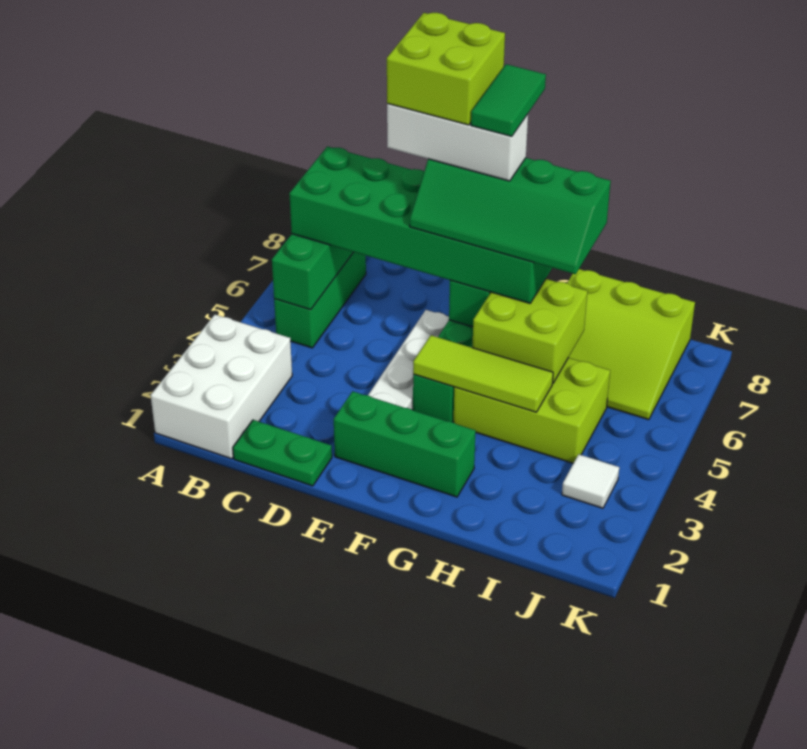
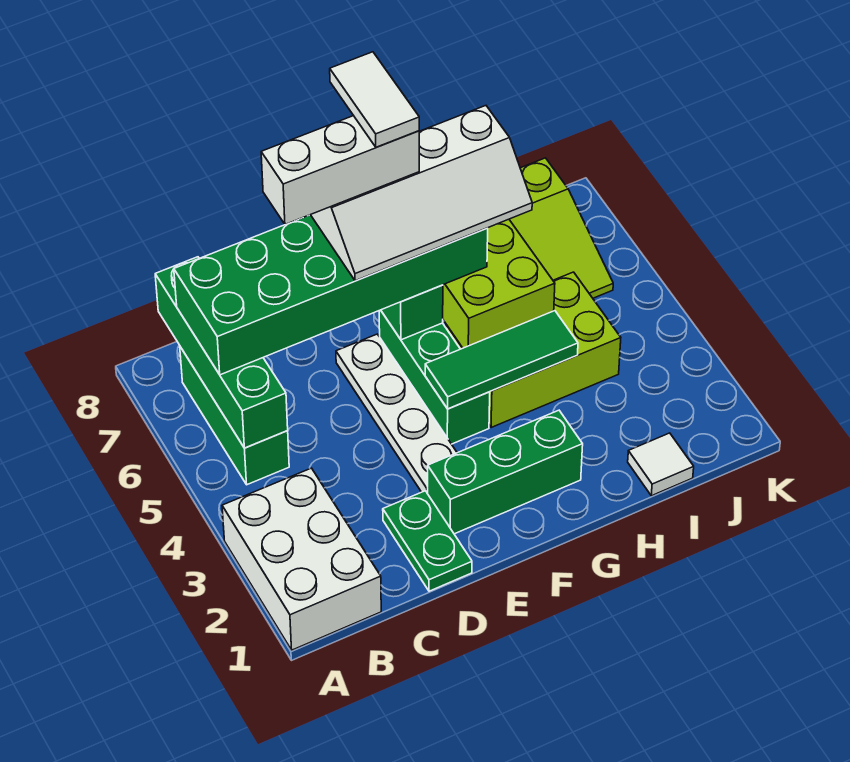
green 1x2 plate [233,420,332,486] -> green 1x2 plate turned to [383,491,472,591]
lime 2x2 brick [387,13,505,125] -> none
green 2x4 slope [410,158,611,274] -> white 2x4 slope [311,106,532,281]
lime 1x3 tile [413,335,553,412] -> green 1x3 tile [425,311,578,409]
green 1x2 tile [471,64,546,136] -> white 1x2 tile [330,52,419,147]
white 1x1 tile [562,454,619,508] -> white 1x1 tile moved to [628,433,694,496]

